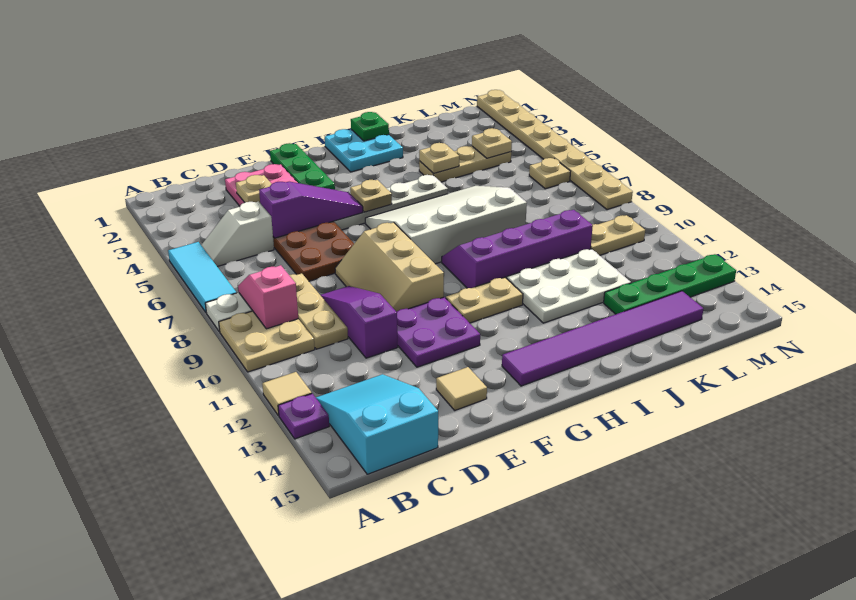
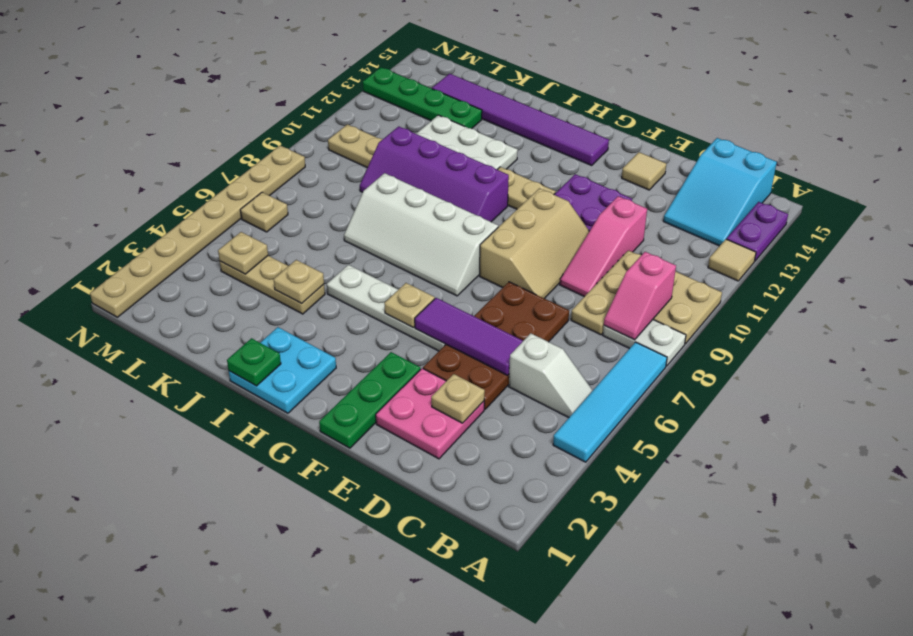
cyan 1x3 tile [168,242,236,312] -> cyan 1x4 tile [553,342,667,462]
purple 1x1 plate [278,394,329,439] -> purple 1x2 plate [726,202,788,261]
purple 1x3 slope [259,182,363,238] -> purple 1x3 tile [415,298,523,375]
purple 1x3 slope [321,286,398,358] -> pink 1x3 slope [560,196,647,297]
white 3x4 slope [365,186,527,264] -> white 2x4 slope [344,173,498,296]

